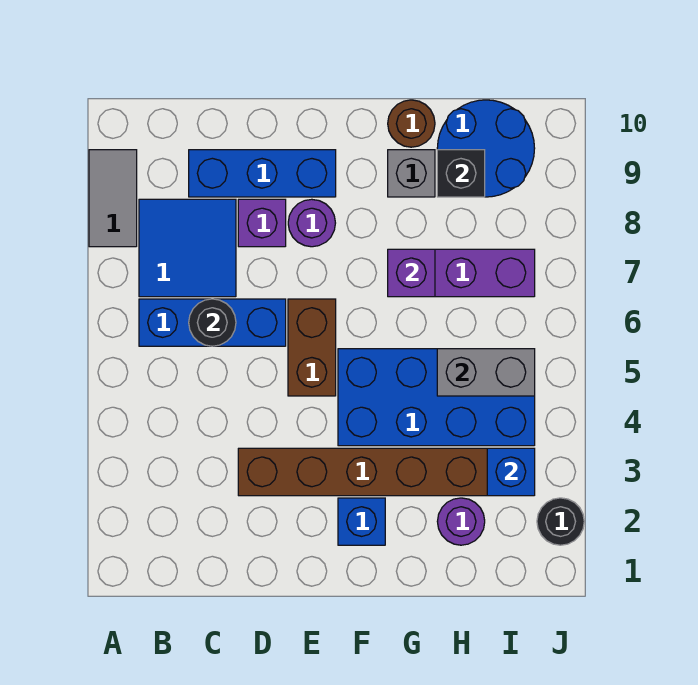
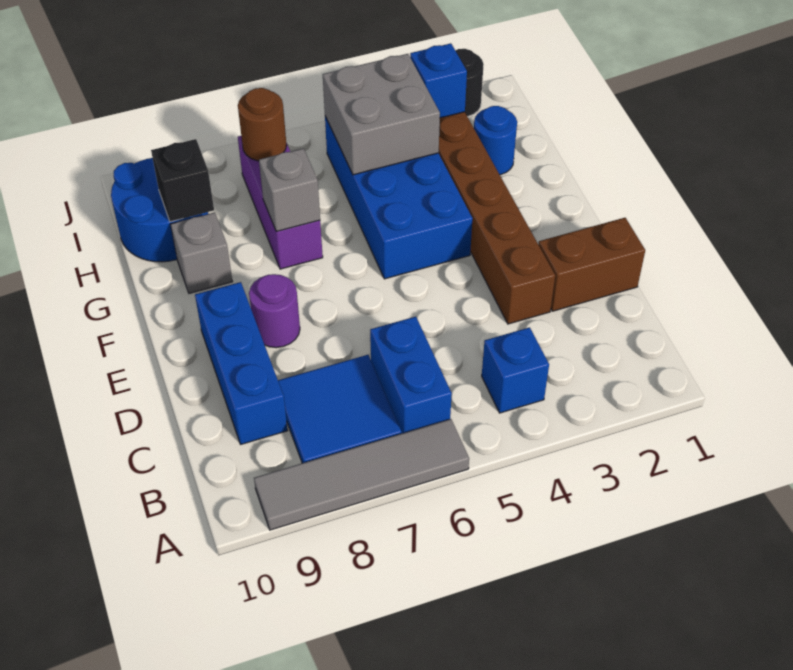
grey 1x2 tile [89,150,137,247] -> grey 1x4 tile [254,419,469,530]
blue 1x3 brick [139,299,286,346] -> blue 1x2 brick [370,317,452,433]
black 1x1 round brick [189,299,236,346] -> none
purple 1x1 brick [238,199,286,247] -> none
brown 1x2 brick [288,299,336,396] -> brown 1x2 brick moved to [538,218,645,311]
blue 1x1 brick [338,498,385,545] -> blue 1x1 brick moved to [482,327,549,413]
purple 1x1 brick [388,249,435,297] -> grey 1x1 brick [259,149,320,231]
brown 1x1 round brick [388,100,435,147] -> brown 1x1 round brick moved to [238,88,287,161]
purple 1x1 round brick [437,498,485,545] -> blue 1x1 round brick [474,106,517,175]
grey 1x2 brick [437,349,535,396] -> grey 2x2 brick [323,54,440,175]

